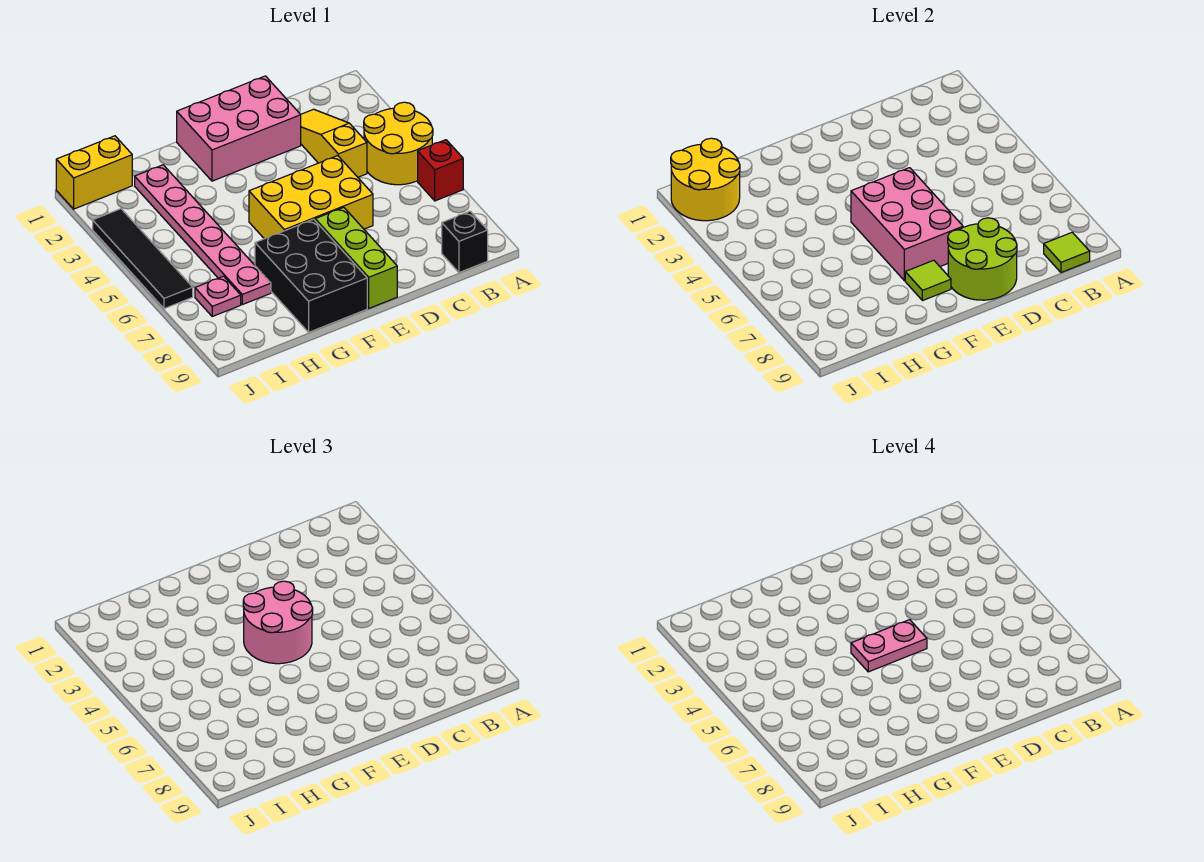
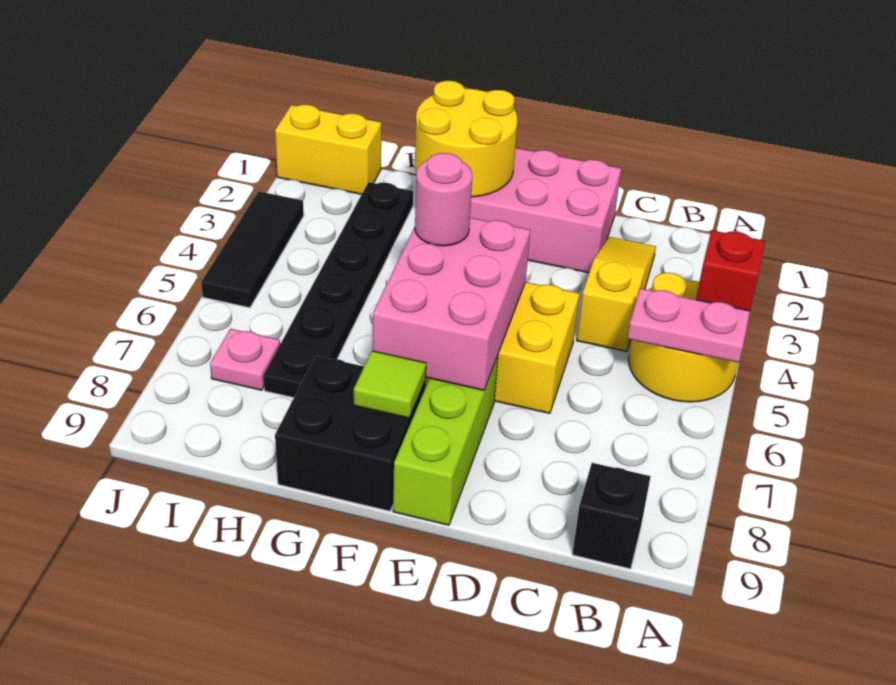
red 1x1 brick [418,140,463,201] -> red 1x1 brick moved to [696,230,765,311]
lime 1x1 tile [1044,232,1090,273] -> none
lime 2x2 round brick [948,218,1017,300] -> none
pink 2x2 round brick [243,581,313,664] -> pink 1x1 round brick [415,153,472,246]
pink 1x2 plate [851,620,927,672] -> pink 1x2 plate moved to [627,288,750,363]
black 2x3 brick [255,219,367,332] -> black 2x2 brick [275,356,426,511]
pink 1x6 plate [135,165,271,305] -> black 1x6 plate [263,182,413,398]
yellow 2x2 round brick [671,138,740,221] -> yellow 2x2 round brick moved to [415,81,517,197]
black 1x4 tile [93,209,193,309] -> black 1x3 tile [201,191,304,308]

